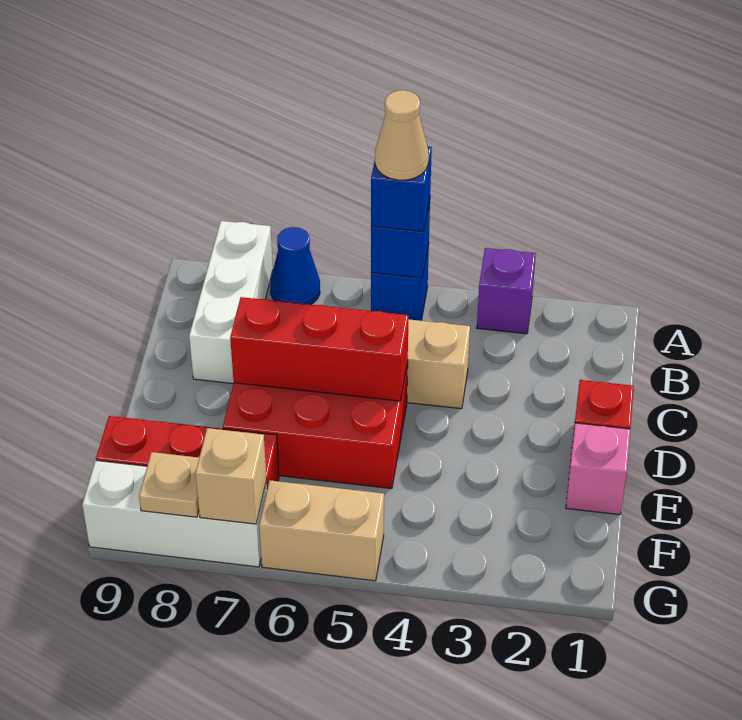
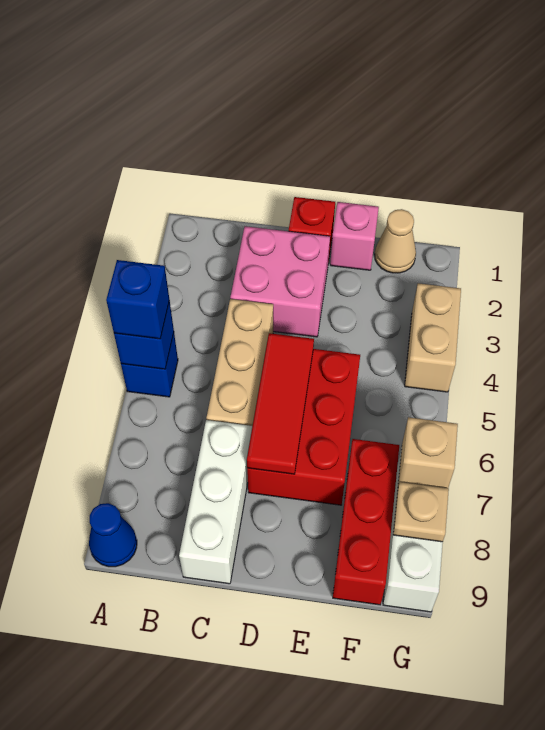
purple 1x1 brick [477,248,536,334] -> none
tan 1x1 cone [375,90,429,180] -> tan 1x1 cone moved to [375,209,416,273]
blue 1x1 cone [270,227,320,305] -> blue 1x1 cone moved to [89,503,137,567]
white 1x3 brick [189,221,273,384] -> white 1x3 brick turned to [179,420,252,584]
none -> pink 2x2 brick [230,226,330,337]
red 1x3 brick [230,297,409,401] -> red 1x3 tile [247,333,314,474]
tan 1x2 brick [259,480,384,581] -> tan 1x2 brick moved to [405,283,461,392]

